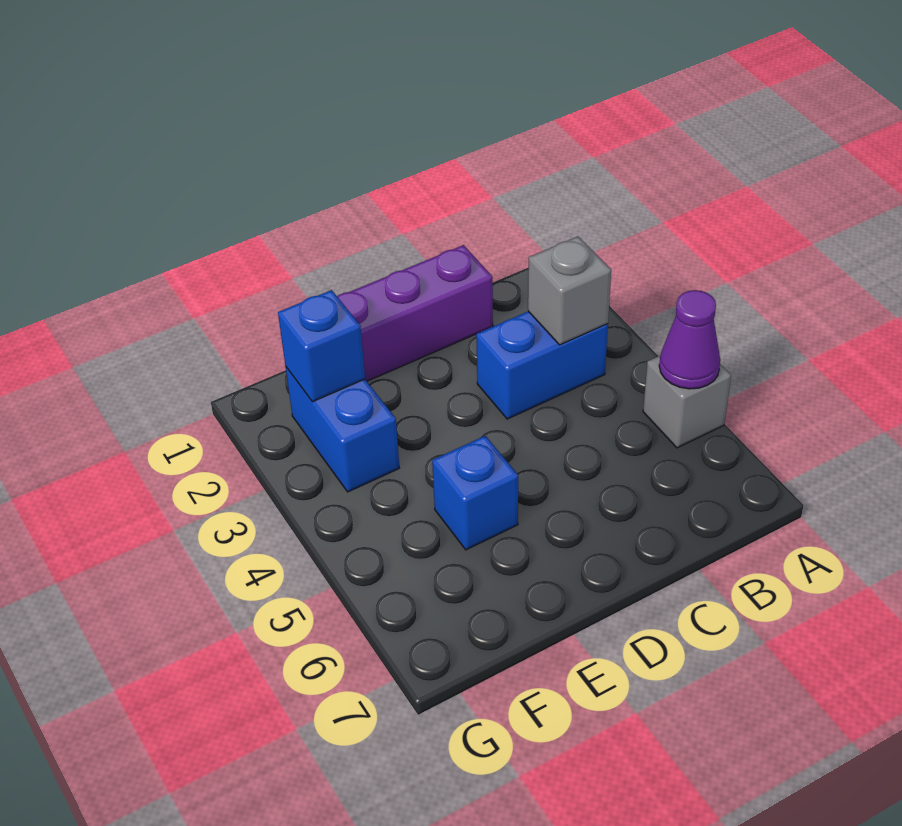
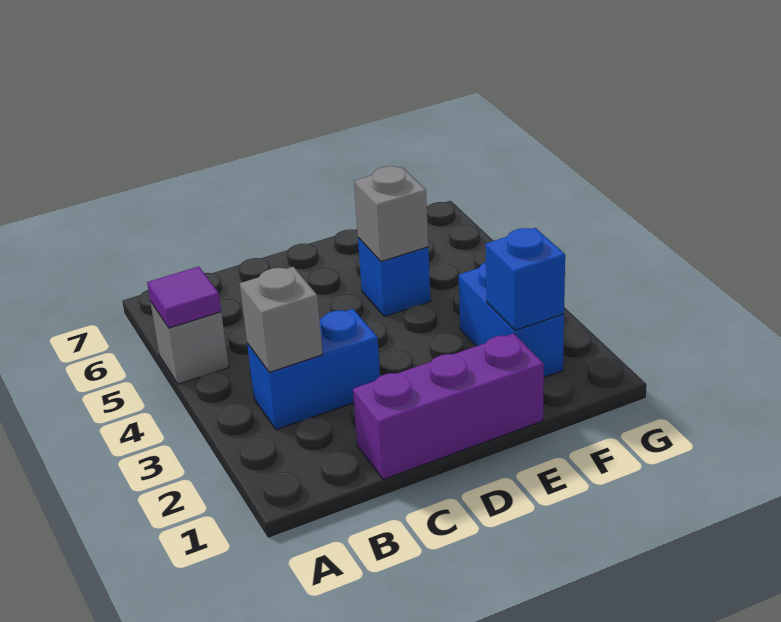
purple 1x1 cone [659,290,720,389] -> purple 1x1 tile [147,267,221,328]
none -> grey 1x1 brick [354,166,428,262]

